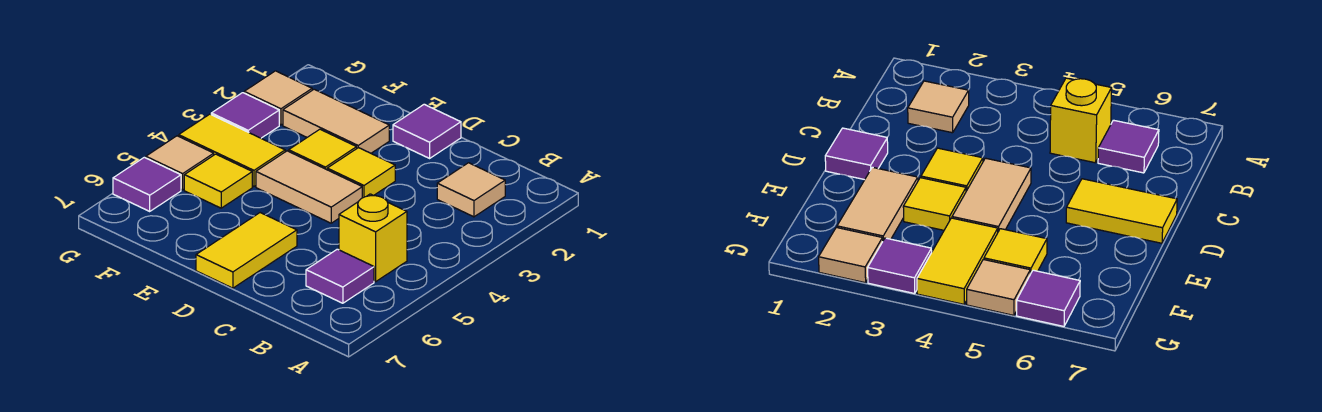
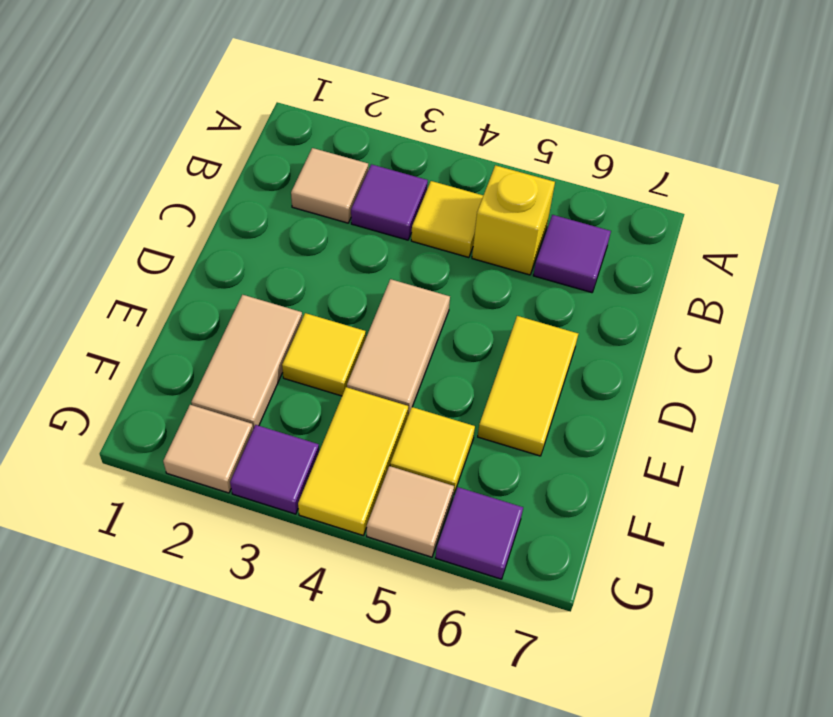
purple 1x1 tile [393,104,461,158] -> purple 1x1 tile moved to [351,164,428,240]
yellow 1x1 tile [327,148,395,198] -> yellow 1x1 tile moved to [411,181,483,258]
yellow 1x2 tile [196,213,297,288] -> yellow 1x2 tile turned to [478,316,578,456]

